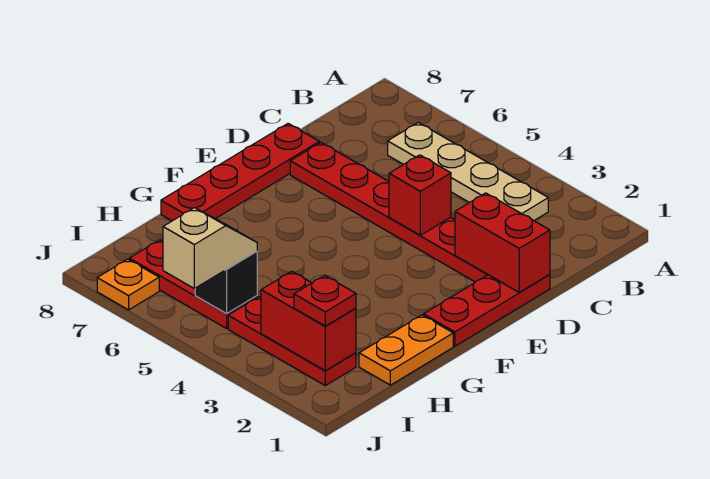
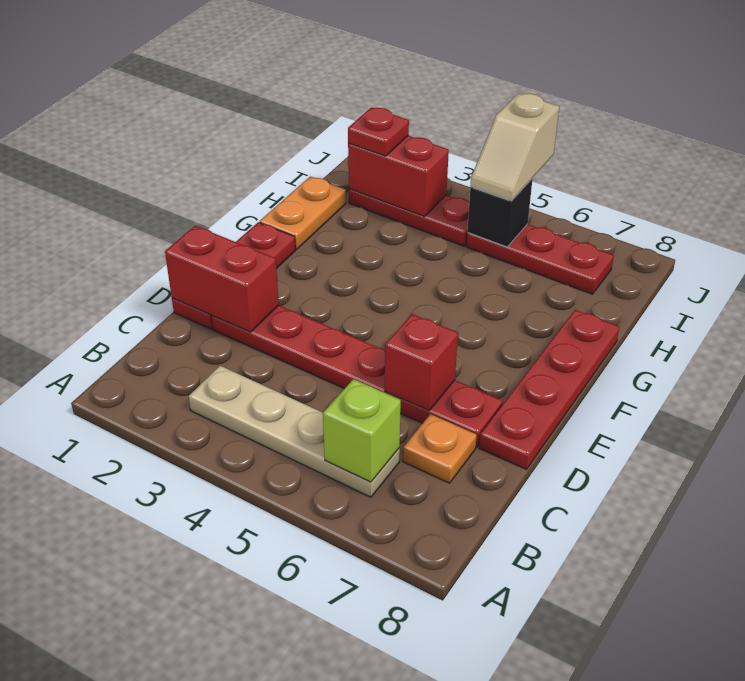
none -> lime 1x1 brick [323,379,401,482]
red 1x1 brick [389,155,451,235] -> red 1x1 brick moved to [385,314,458,411]
orange 1x1 plate [97,259,159,310] -> orange 1x1 plate moved to [403,414,477,483]

